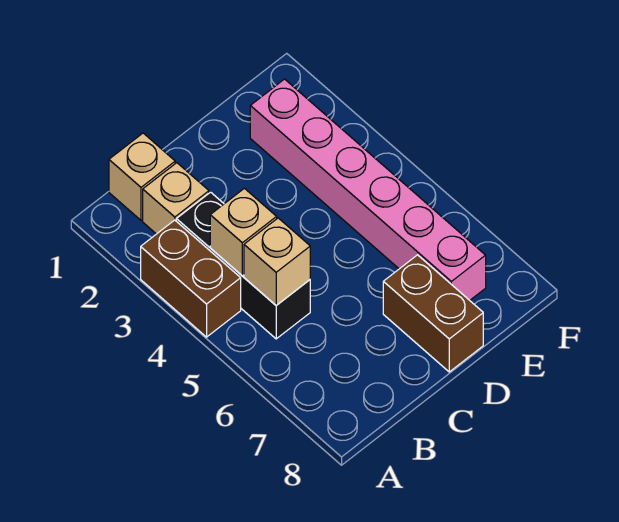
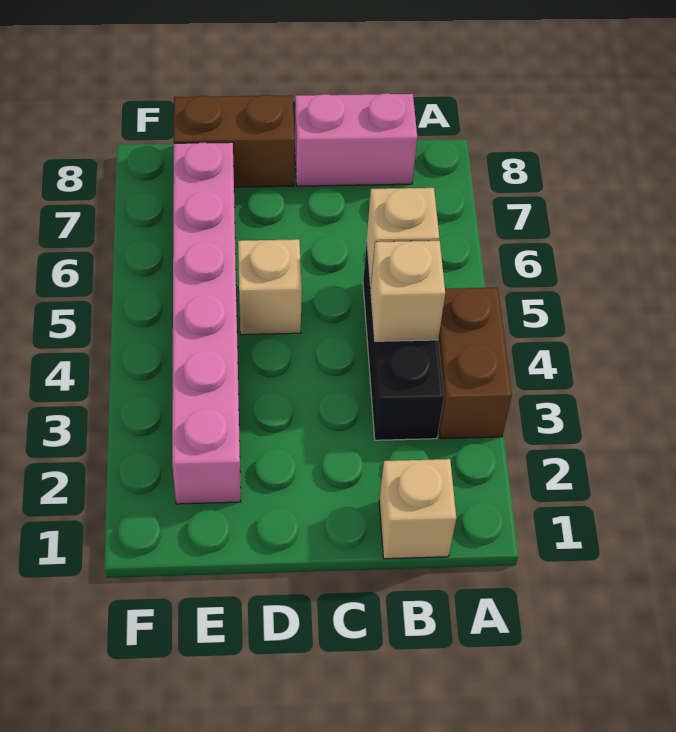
tan 1x1 brick [143,163,209,234] -> tan 1x1 brick moved to [238,239,302,335]
none -> pink 1x2 brick [295,93,417,186]
brown 1x2 brick [383,255,483,372] -> brown 1x2 brick turned to [174,95,295,187]

